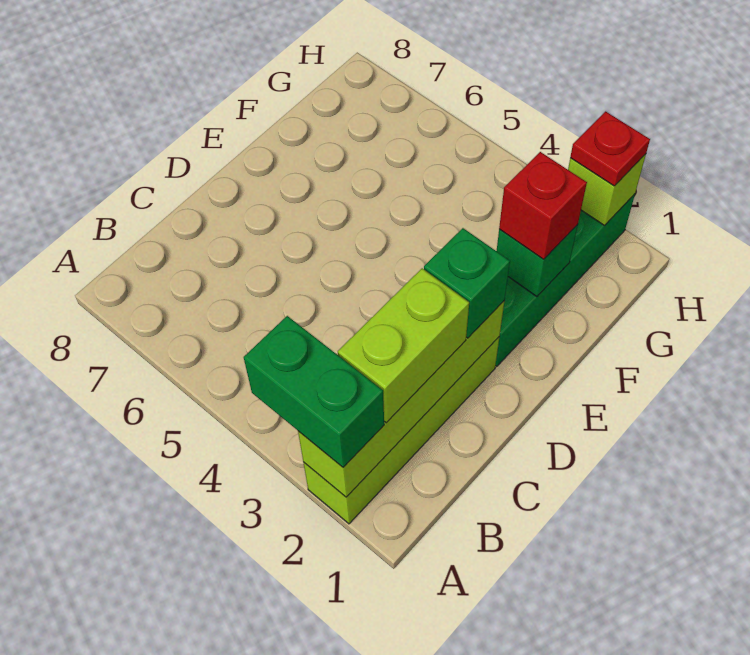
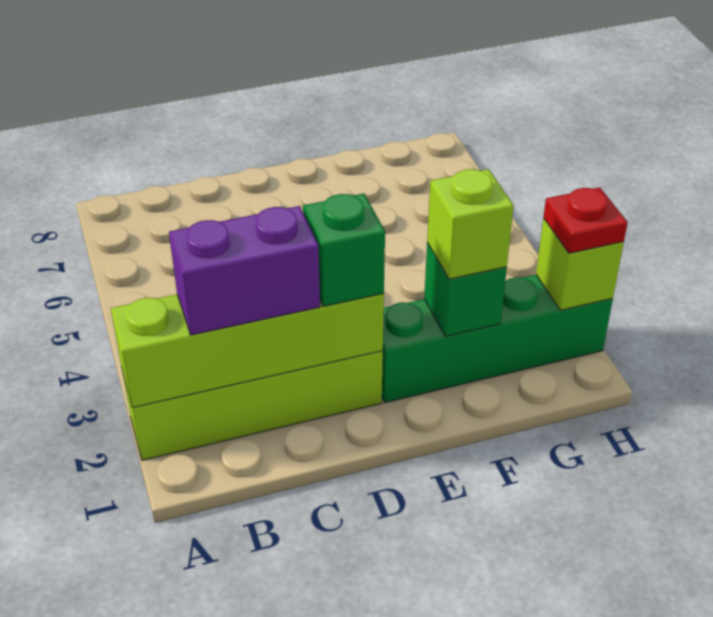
green 1x2 brick [244,316,384,467] -> none
lime 1x2 brick [338,268,469,423] -> purple 1x2 brick [169,206,320,335]
red 1x1 brick [499,152,587,259] -> lime 1x1 brick [427,169,514,279]

